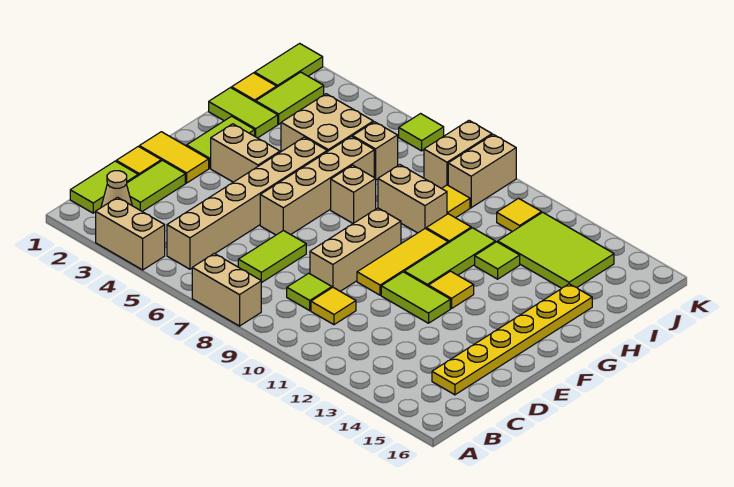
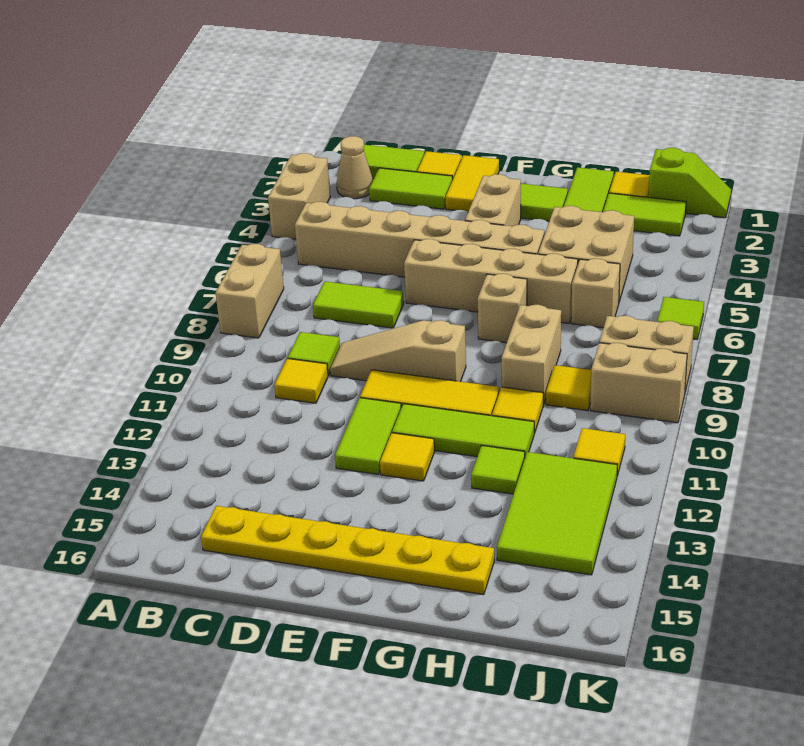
tan 1x3 brick [310,208,401,291] -> tan 1x3 slope [330,320,466,382]
lime 1x2 tile [255,43,323,87] -> lime 1x2 slope [649,148,731,218]

